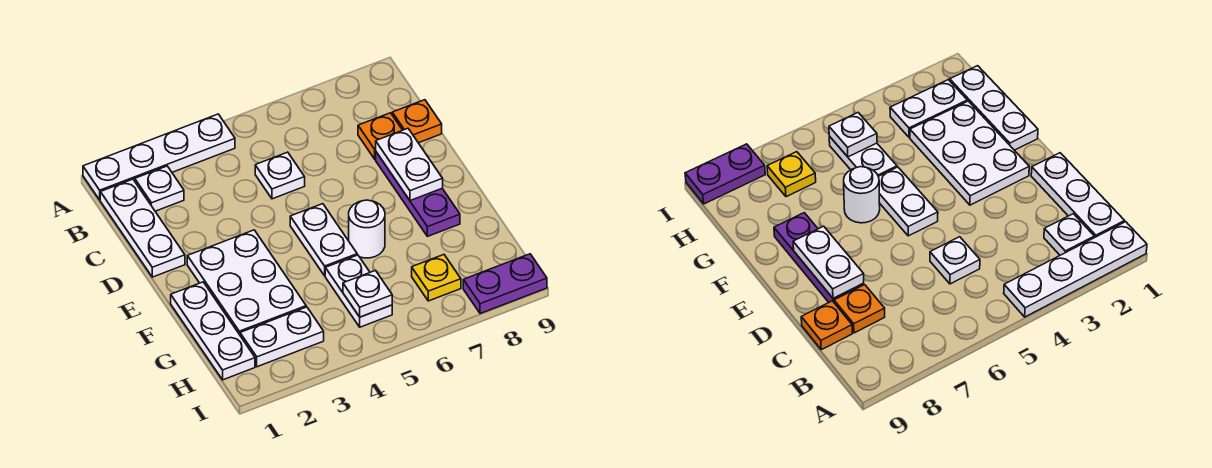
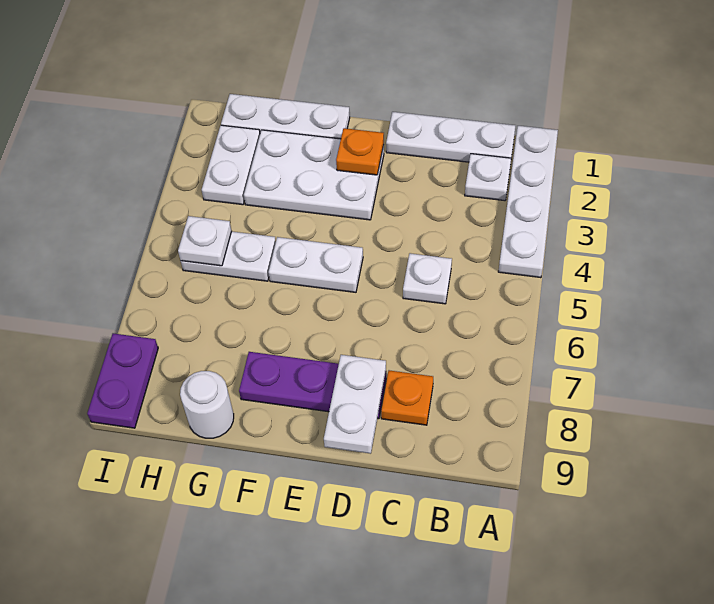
orange 1x1 plate [392,100,442,143] -> orange 1x1 plate moved to [336,128,384,175]
white 1x2 plate [376,128,443,201] -> white 1x2 plate turned to [324,355,386,454]
white 1x1 round brick [349,200,385,258] -> white 1x1 round brick moved to [180,371,234,438]
yellow 1x1 plate [412,255,461,301] -> none

